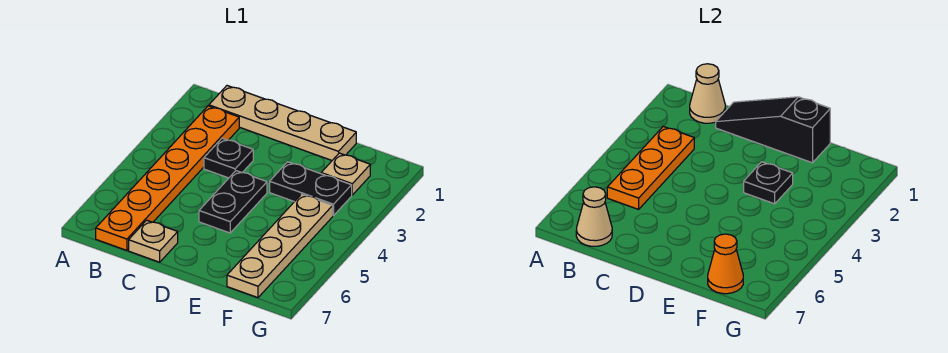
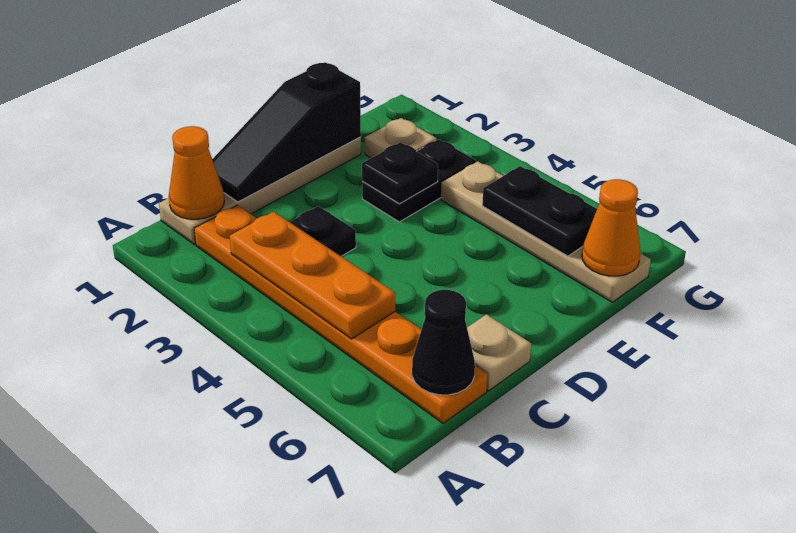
tan 1x1 cone [690,64,725,123] -> orange 1x1 cone [169,126,225,219]
tan 1x1 cone [576,187,612,246] -> black 1x1 cone [412,290,475,395]
black 1x2 plate [199,171,267,233] -> black 1x2 plate moved to [482,166,597,256]

